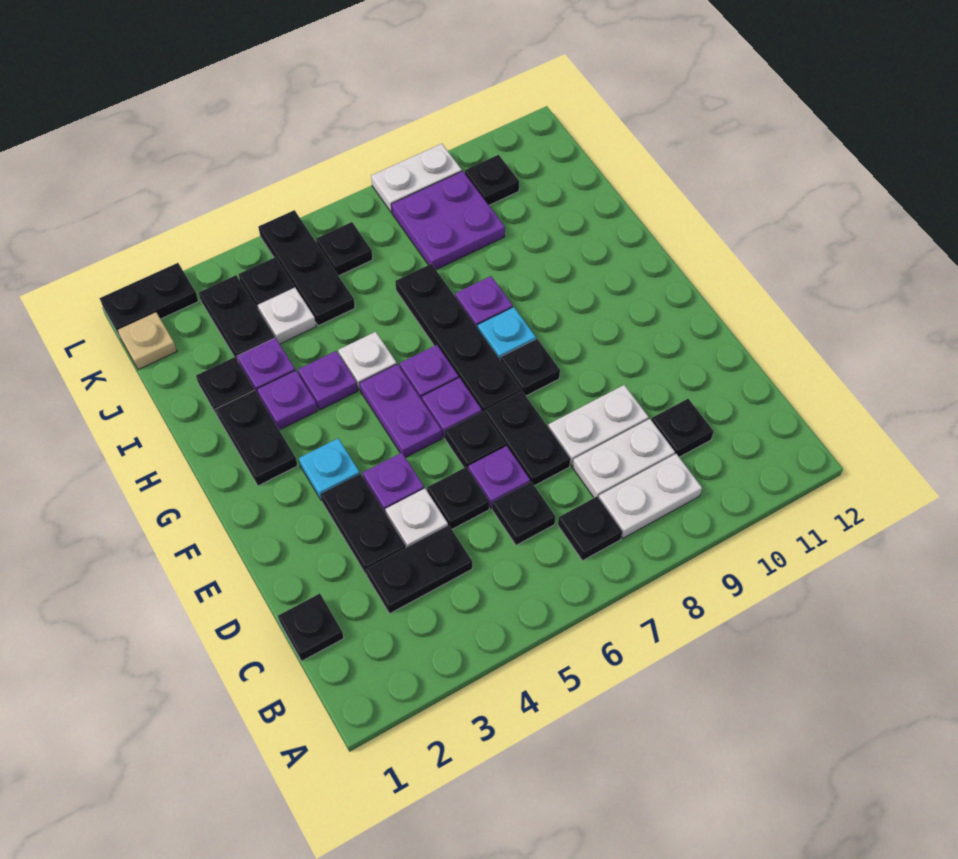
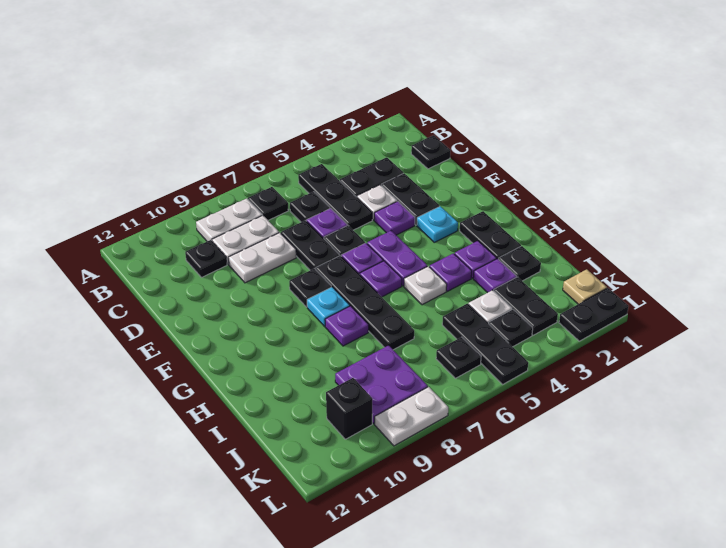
black 1x1 plate [427,467,489,529] -> black 1x3 plate [298,164,372,230]
black 1x1 plate [465,155,519,205] -> black 1x1 brick [326,378,372,439]

